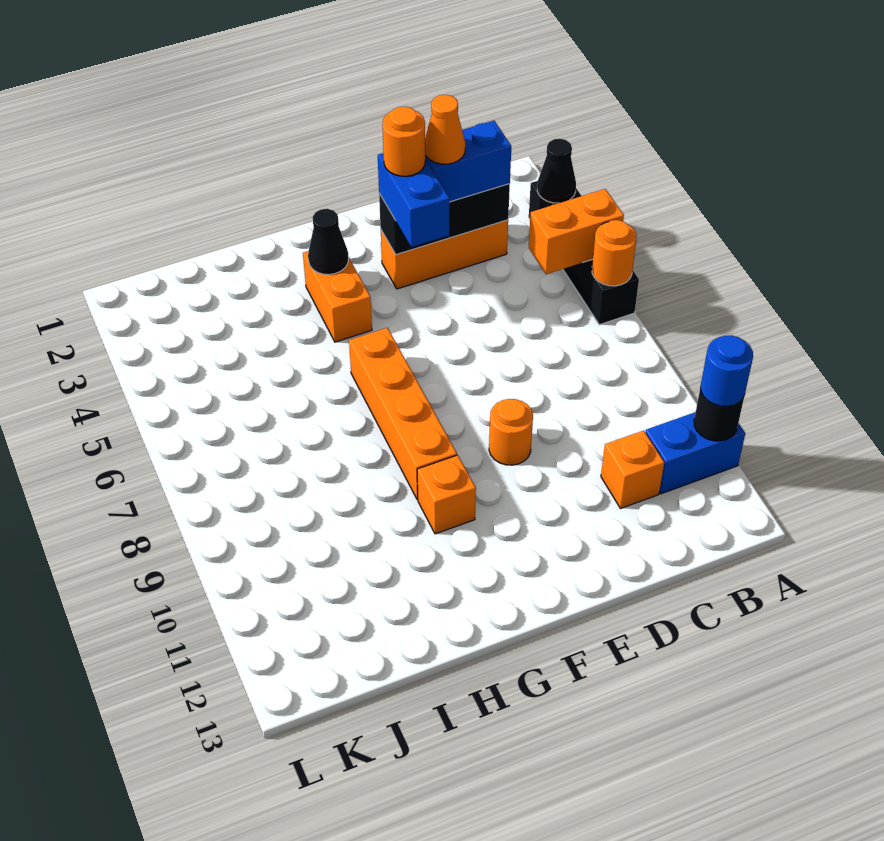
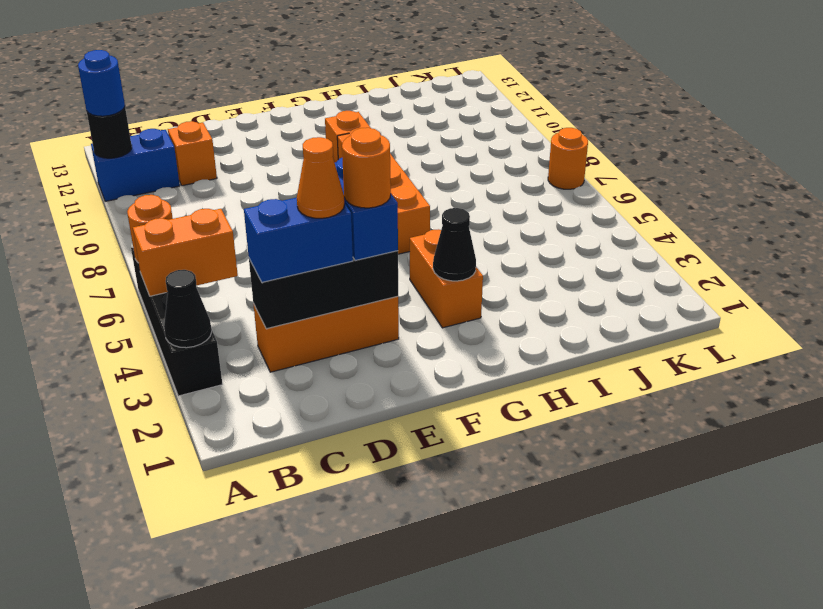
orange 1x1 round brick [489,399,533,465] -> orange 1x1 round brick moved to [548,128,588,189]

